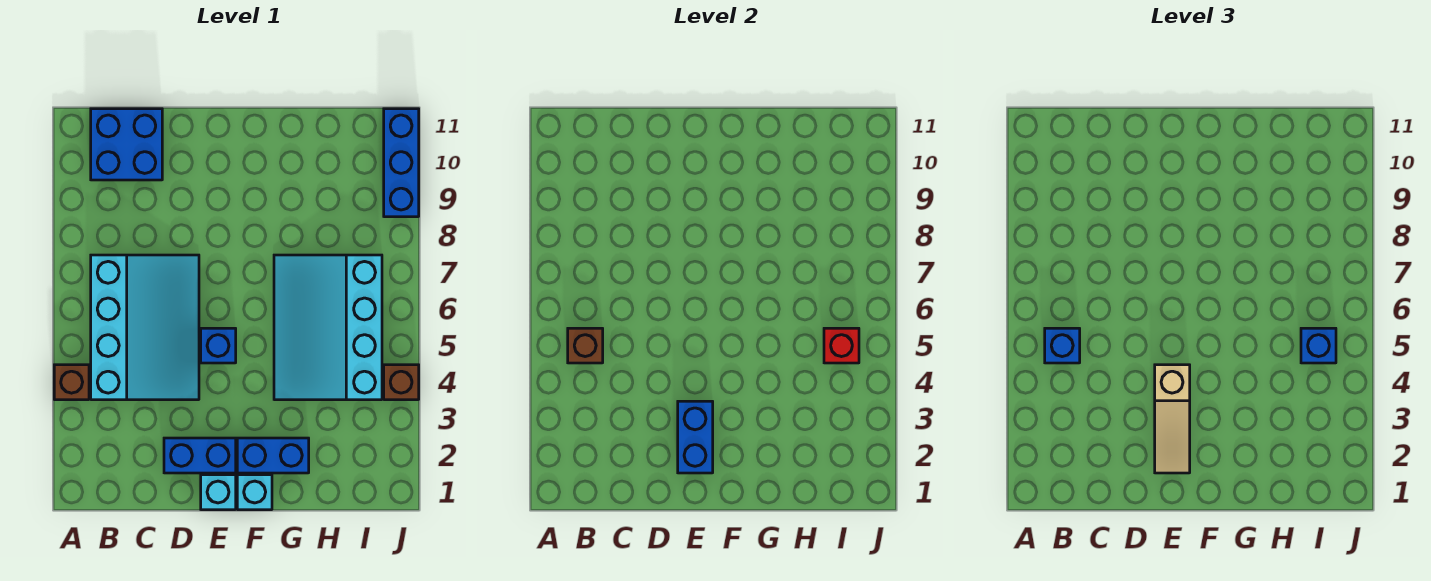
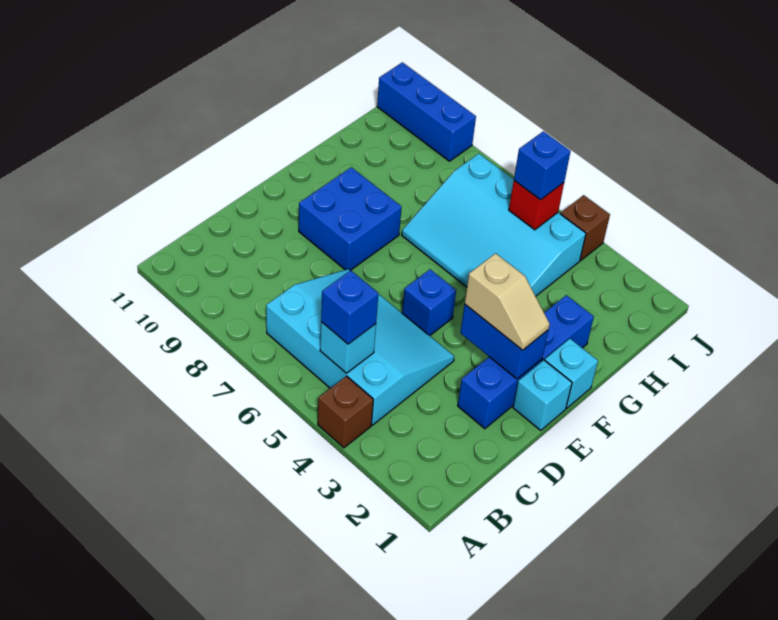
brown 1x1 brick [568,328,603,363] -> cyan 1x1 brick [320,322,376,373]
blue 2x2 brick [91,109,162,180] -> blue 2x2 brick moved to [299,167,402,270]
tan 1x3 slope [1155,365,1190,473] -> tan 1x2 slope [465,253,550,350]

